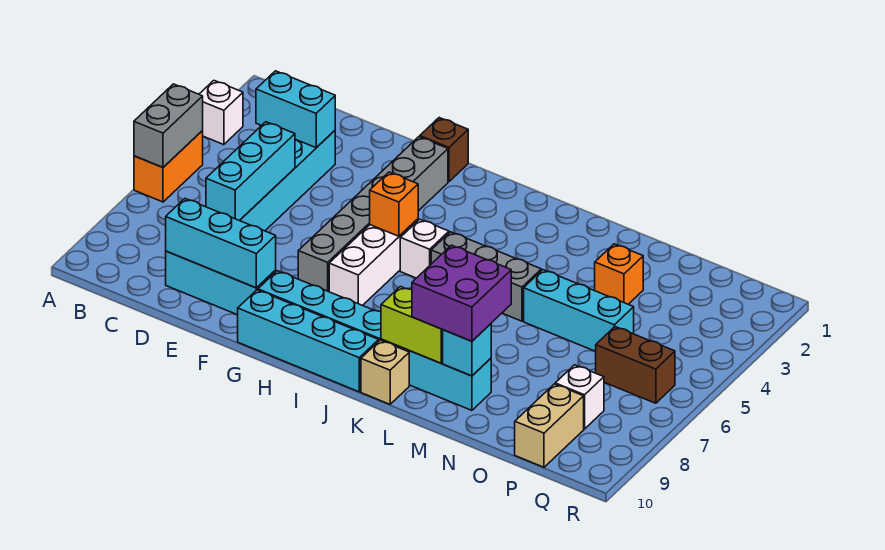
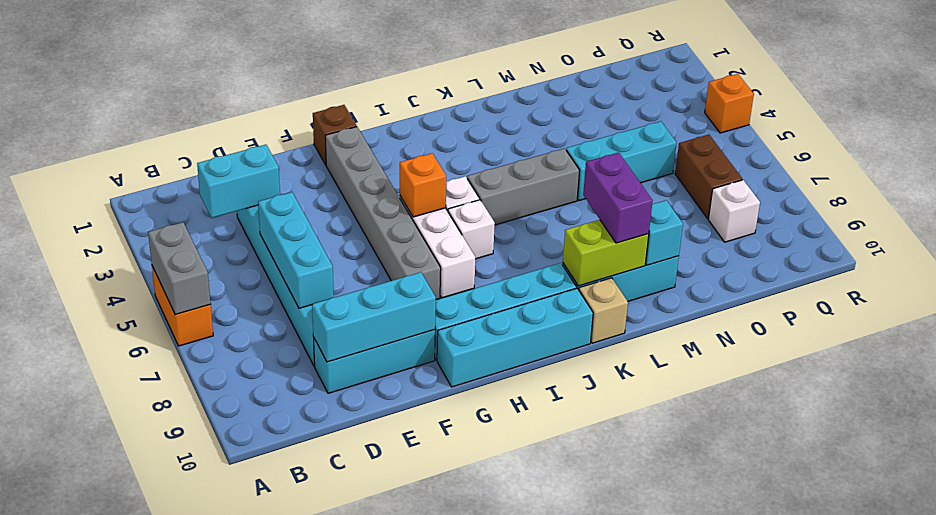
white 1x1 brick [199,81,243,145] -> white 1x1 brick moved to [448,200,495,259]
purple 2x2 brick [412,245,511,341] -> purple 1x2 brick [583,152,653,243]
orange 1x1 brick [595,244,643,304] -> orange 1x1 brick moved to [705,74,754,133]
brown 1x2 brick [596,327,675,403] -> brown 1x2 brick turned to [675,135,742,219]
tan 1x2 brick [515,384,584,467] -> none

